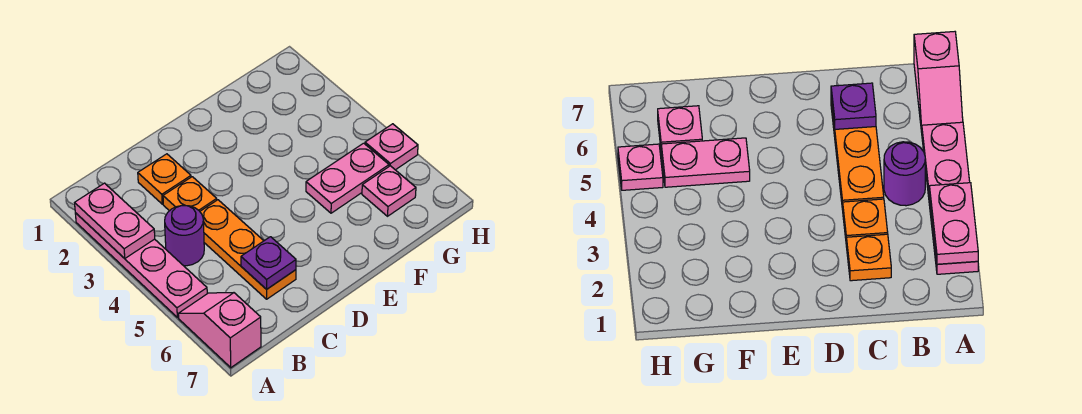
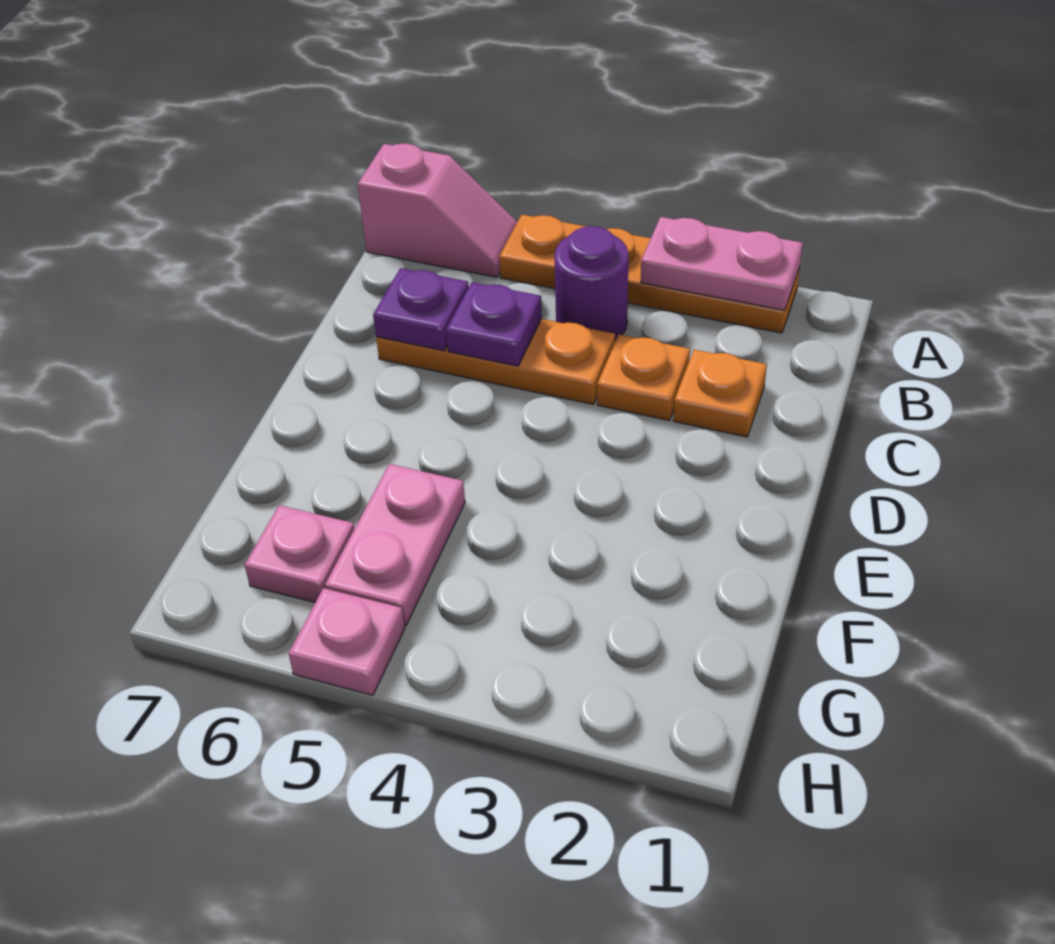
pink 1x4 plate [75,213,207,317] -> orange 1x4 plate [499,215,800,333]
none -> purple 1x1 plate [446,282,542,366]

